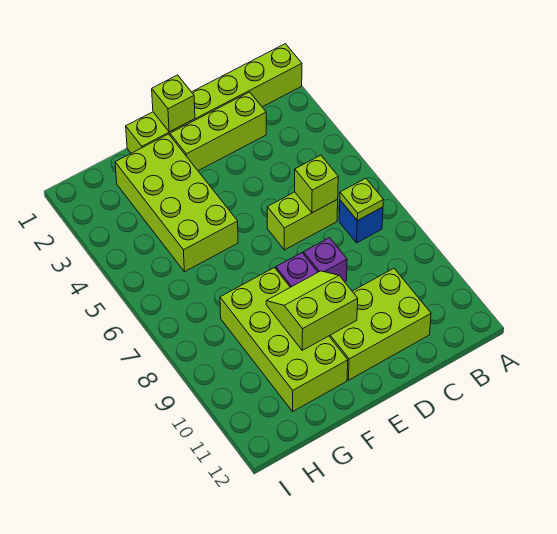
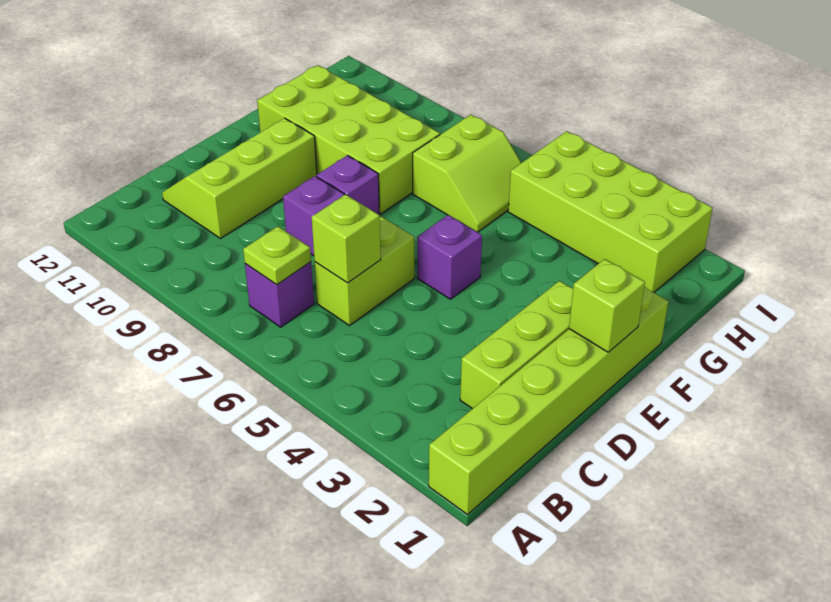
blue 1x1 brick [339,200,383,243] -> purple 1x1 brick [245,262,314,327]
lime 2x3 brick [329,268,431,380] -> lime 2x3 slope [162,118,317,239]
none -> purple 1x1 brick [417,215,482,299]
lime 2x2 slope [266,271,358,350] -> lime 2x2 slope moved to [413,115,521,232]
lime 2x4 brick [115,134,238,272] -> lime 2x4 brick moved to [508,131,713,293]

